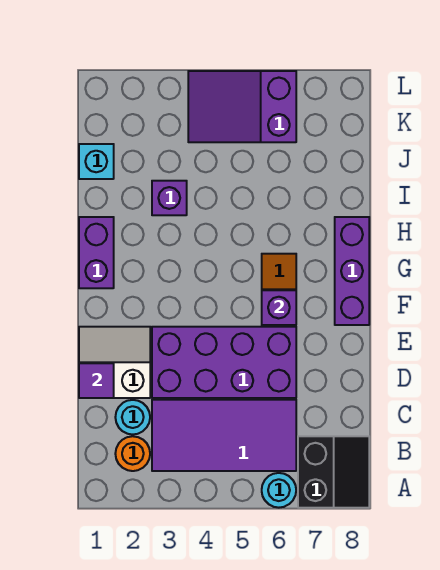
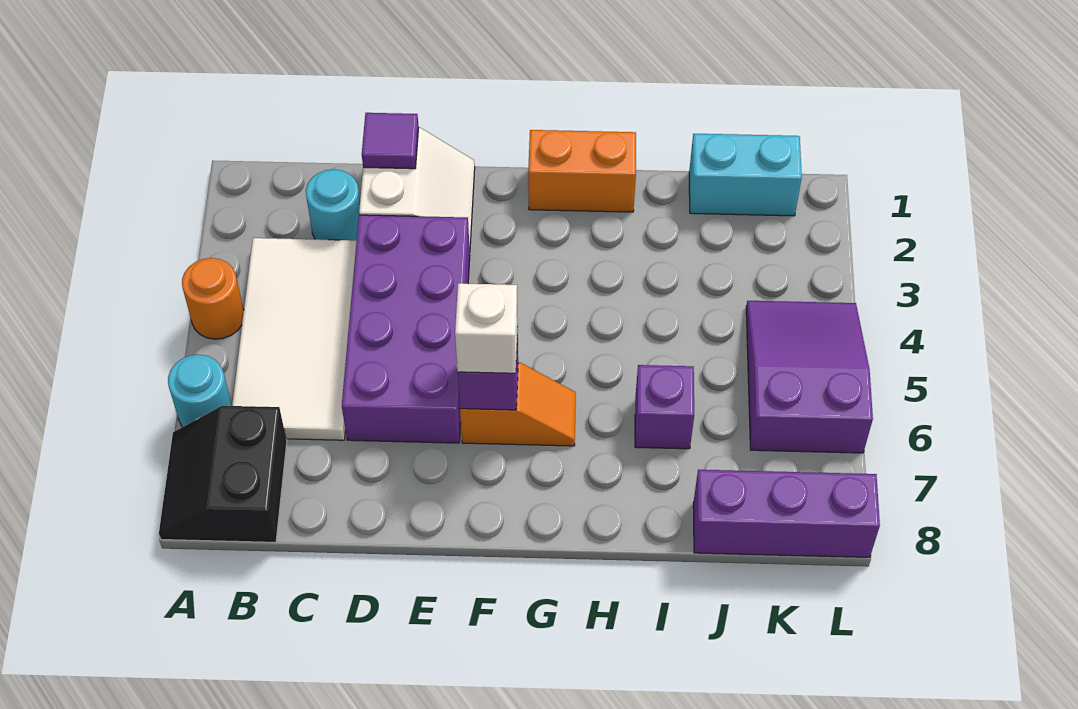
black 2x2 slope [298,436,369,508] -> black 2x2 slope turned to [159,406,287,542]
orange 1x1 round brick [115,436,150,471] -> orange 1x1 round brick moved to [182,258,244,339]
purple 2x4 tile [152,400,296,471] -> white 2x4 tile [232,238,357,440]
none -> white 1x1 brick [455,283,518,373]
purple 1x3 brick [335,217,369,325] -> purple 1x3 brick moved to [693,470,880,557]
purple 1x2 brick [79,217,114,288] -> orange 1x2 brick [528,130,636,212]
purple 1x1 brick [152,181,187,215] -> purple 1x1 brick moved to [635,365,694,449]
cyan 1x1 brick [79,144,114,179] -> cyan 1x2 brick [689,134,802,216]

